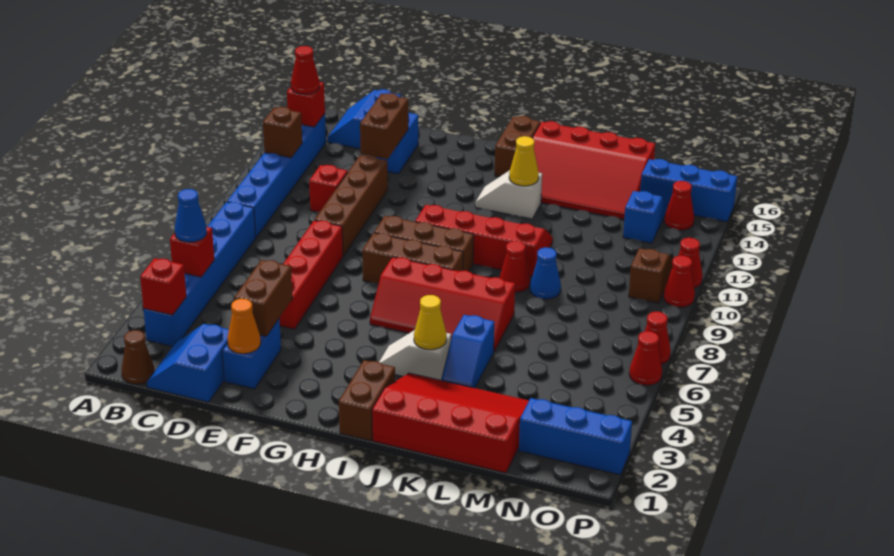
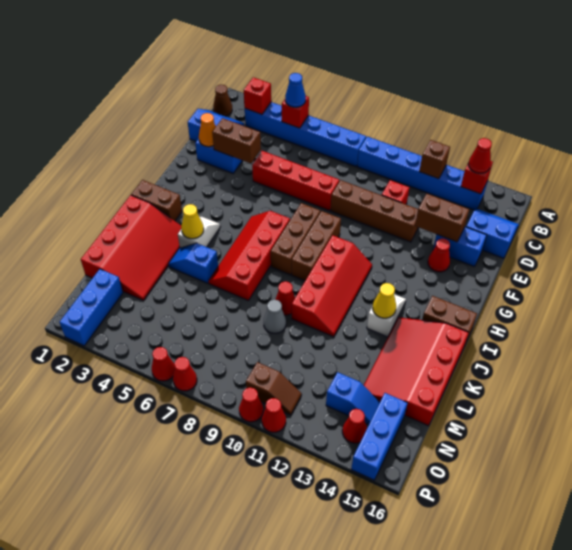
none -> red 1x1 cone [428,239,450,272]
blue 1x1 cone [530,247,561,299] -> grey 1x1 cone [264,300,286,333]

